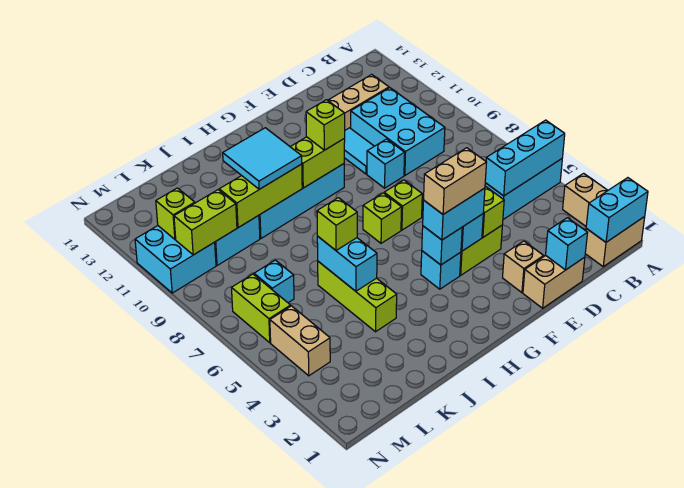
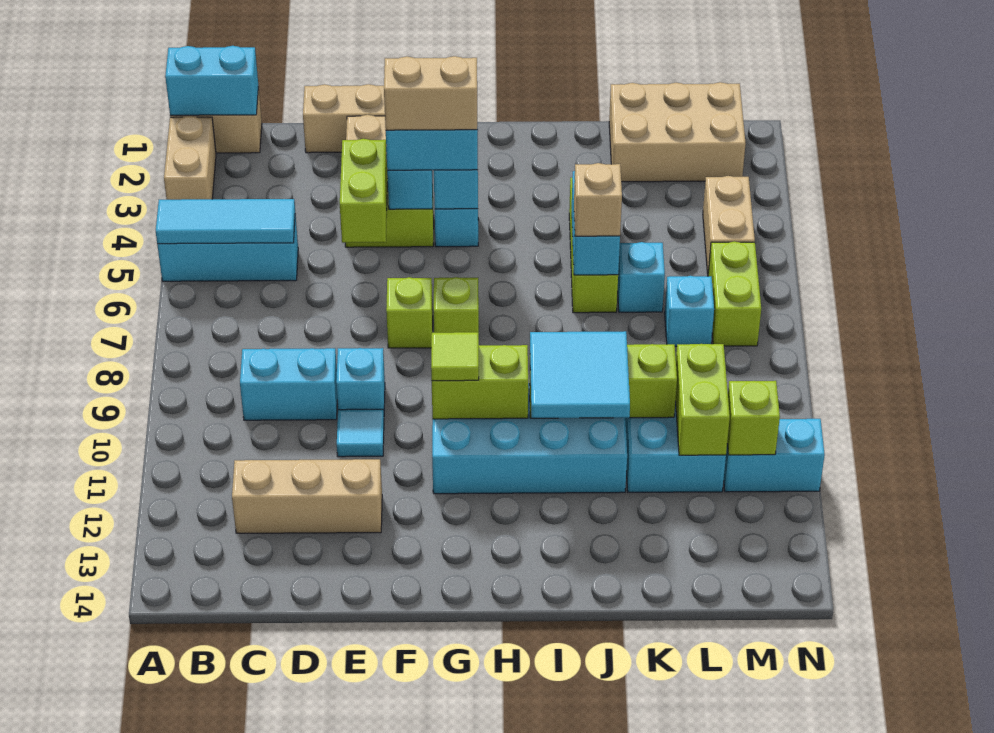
cyan 1x3 brick [485,120,565,196] -> cyan 1x3 tile [156,199,295,244]
cyan 2x3 brick [351,88,445,175] -> cyan 1x2 brick [240,348,337,420]
cyan 1x1 brick [546,218,588,270] -> cyan 1x1 brick moved to [618,242,665,312]
cyan 1x2 tile [344,128,374,174] -> cyan 1x1 tile [337,409,384,457]
lime 1x1 brick [306,100,345,150] -> lime 1x1 tile [431,332,479,381]
lime 1x1 brick [317,198,357,250] -> tan 1x1 brick [574,163,622,236]
none -> tan 2x3 brick [609,82,746,182]
lime 1x2 brick [174,190,237,255] -> lime 1x2 brick turned to [675,344,730,455]
cyan 2x2 brick [135,226,216,293] -> cyan 1x2 brick [724,419,825,492]

